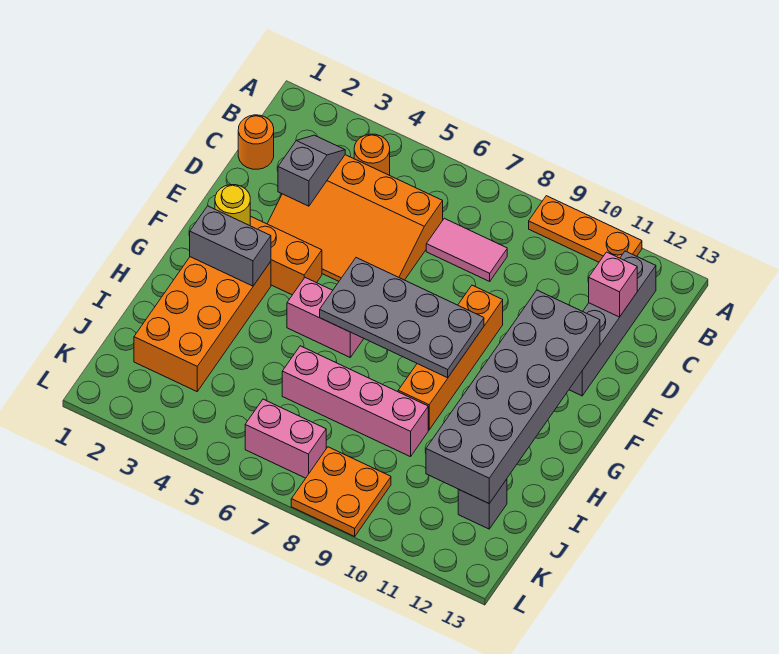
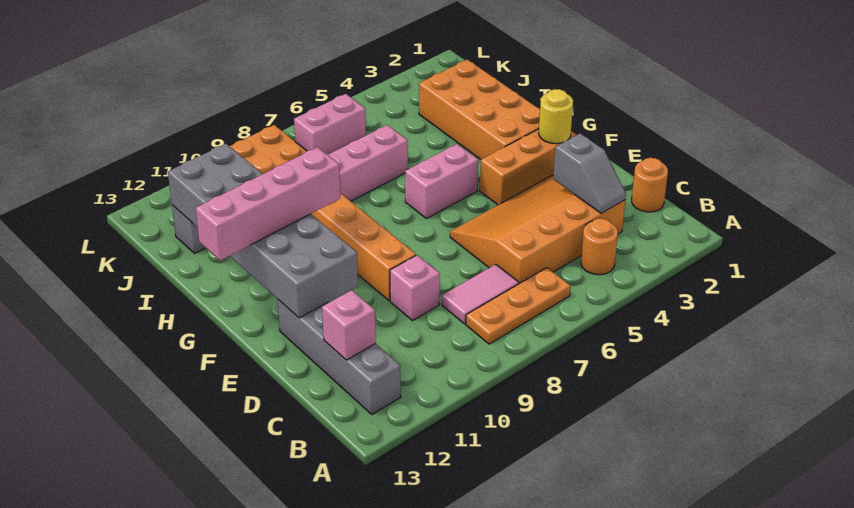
orange 1x3 plate [529,196,642,262] -> orange 1x3 plate moved to [466,268,571,344]
none -> pink 1x1 brick [390,255,440,321]
grey 2x4 plate [320,258,484,378] -> none
grey 1x2 brick [190,206,271,286] -> none
none -> pink 1x4 brick [196,147,340,261]

